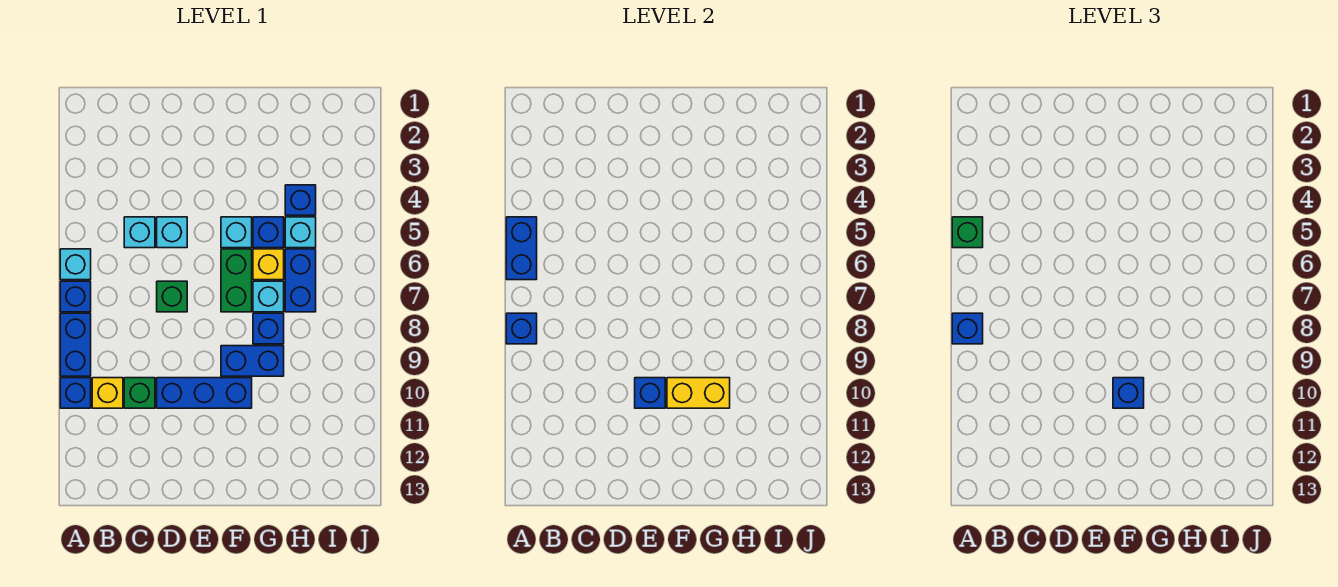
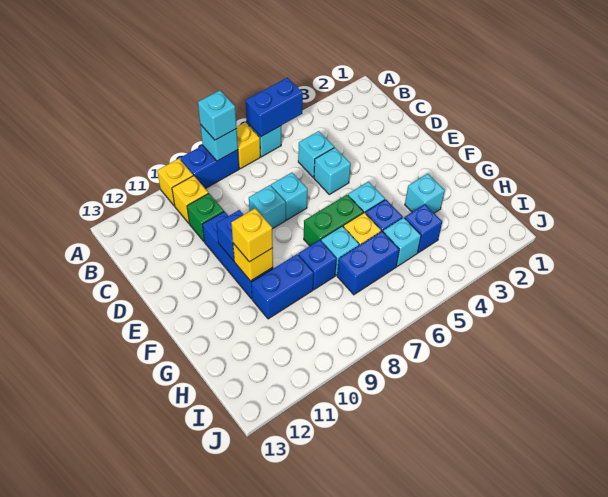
green 1x1 brick [952,217,983,248] -> none
blue 1x1 brick [60,281,91,312] -> yellow 1x1 brick [237,122,260,169]
blue 1x1 brick [506,313,537,344] -> cyan 1x1 brick [200,125,238,161]
blue 1x1 brick [952,313,983,344] -> cyan 1x1 brick [198,90,237,140]
blue 1x1 brick [60,378,91,408] -> yellow 1x1 brick [157,159,193,206]
green 1x1 brick [157,281,187,312] -> cyan 1x1 brick [271,173,308,220]
none -> cyan 1x1 brick [249,185,286,229]
blue 1x2 brick [221,346,284,376] -> blue 1x2 brick turned to [251,254,314,319]
yellow 1x2 brick [667,378,730,408] -> yellow 1x1 brick [233,243,273,281]
blue 1x1 brick [1113,378,1144,408] -> yellow 1x1 brick [231,209,273,262]
none -> cyan 1x1 brick [405,174,445,213]

